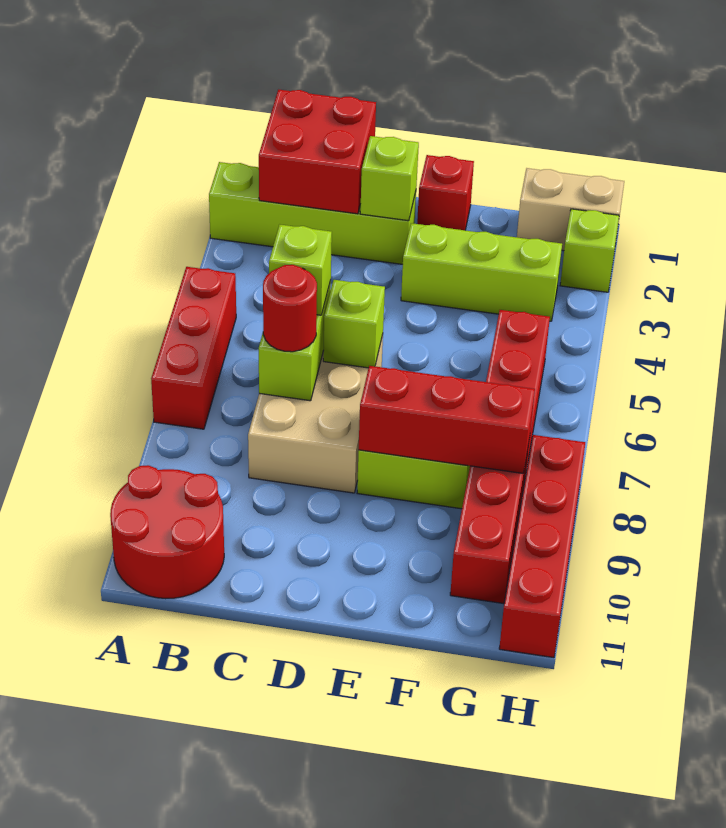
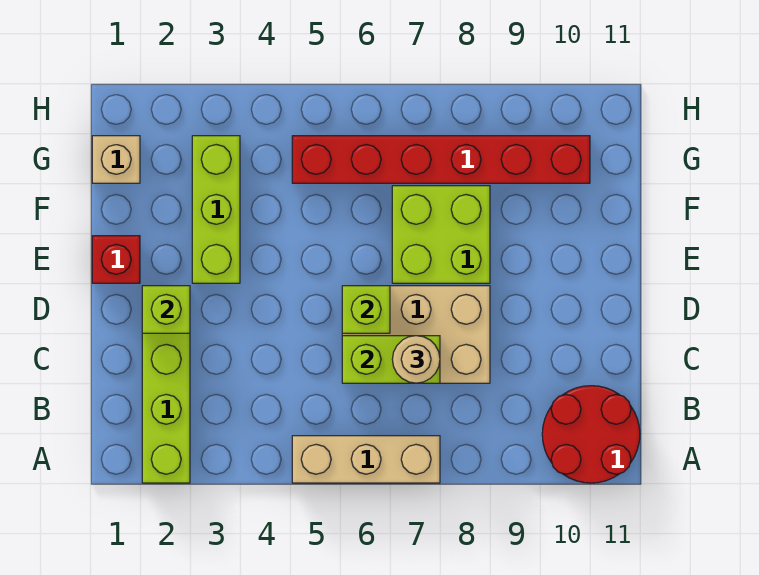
red 1x3 brick [151,267,236,429] -> tan 1x3 brick [292,436,440,483]
red 2x2 brick [259,90,376,214] -> none
lime 1x1 brick [269,225,332,315] -> none
red 1x1 round brick [263,265,317,352] -> tan 1x1 round brick [392,336,440,383]
red 1x3 brick [359,366,535,473] -> none
tan 1x2 brick [517,168,624,251] -> tan 1x1 brick [92,136,140,183]
lime 1x1 brick [560,209,619,292] -> none
red 1x4 brick [499,435,585,658] -> none

